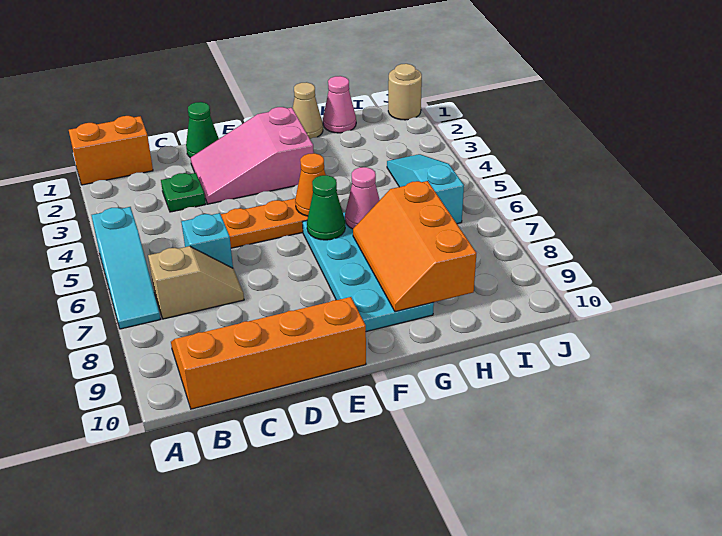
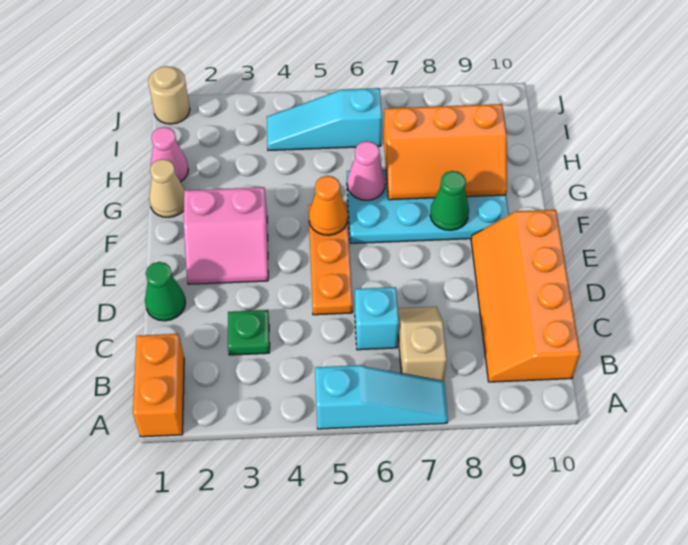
pink 2x3 slope [191,107,314,204] -> pink 2x2 slope [184,187,268,284]
green 1x1 cone [307,175,345,240] -> green 1x1 cone moved to [430,171,469,230]

